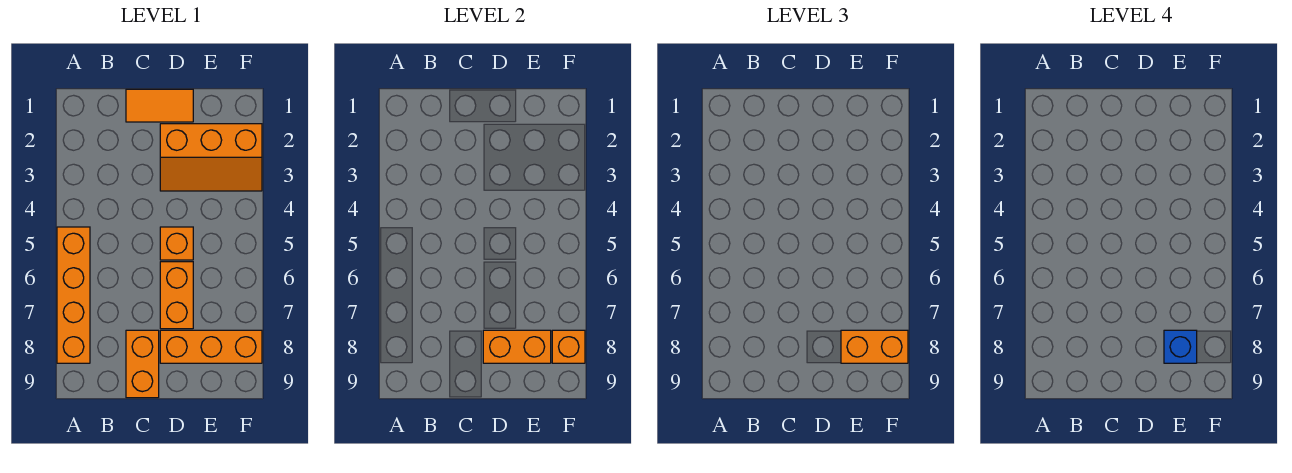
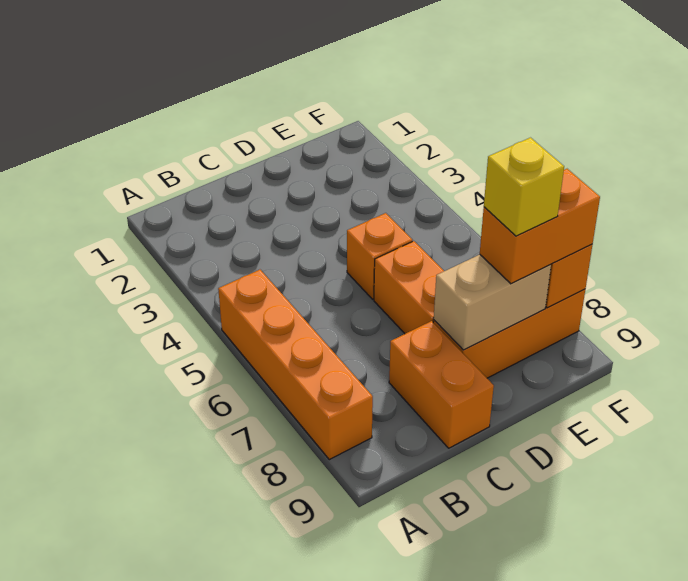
orange 1x2 tile [126,89,193,122] -> none
orange 2x3 slope [160,124,262,191] -> none
orange 1x2 brick [483,330,551,363] -> tan 1x2 brick [434,254,551,350]
blue 1x1 brick [1164,330,1197,363] -> yellow 1x1 brick [484,138,564,236]

